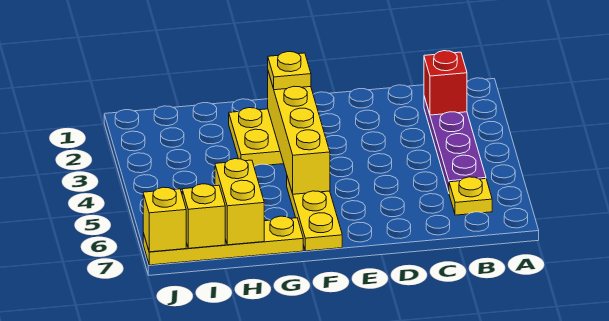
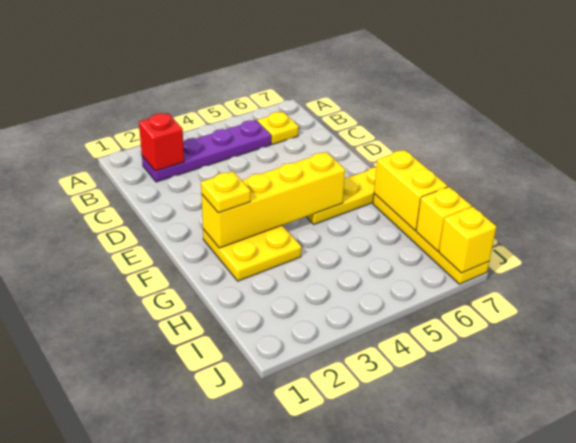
yellow 1x2 brick [215,159,264,245] -> yellow 1x2 brick turned to [374,150,448,230]

